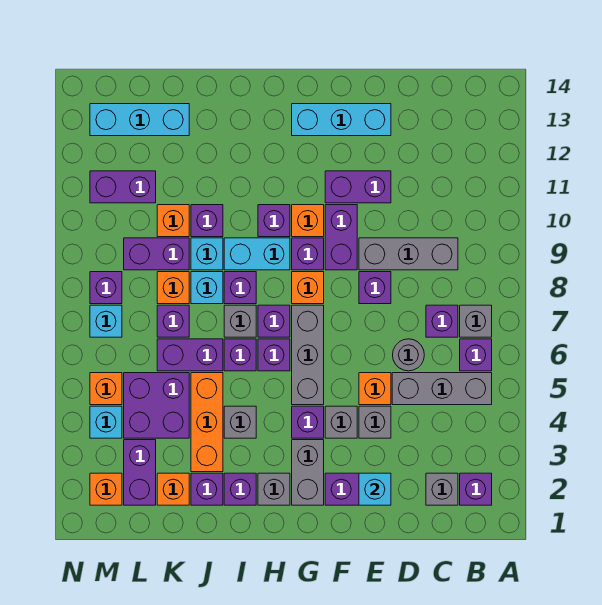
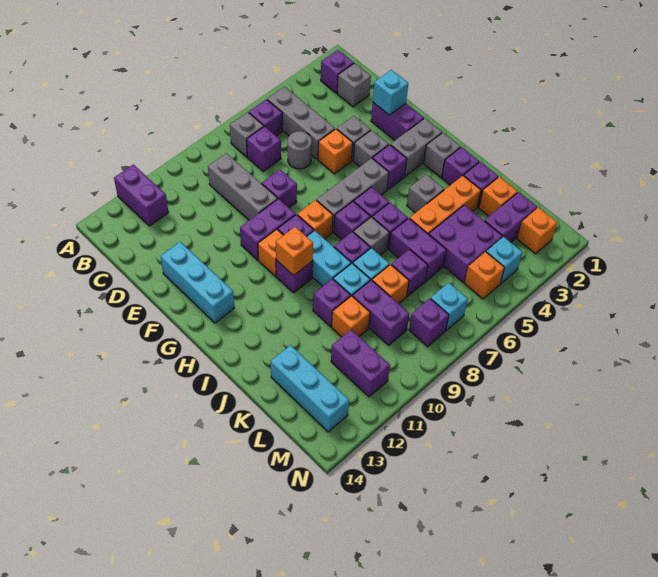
purple 1x2 brick [325,171,391,203] -> purple 1x2 brick moved to [114,164,168,226]
none -> orange 1x1 brick [276,227,313,275]

